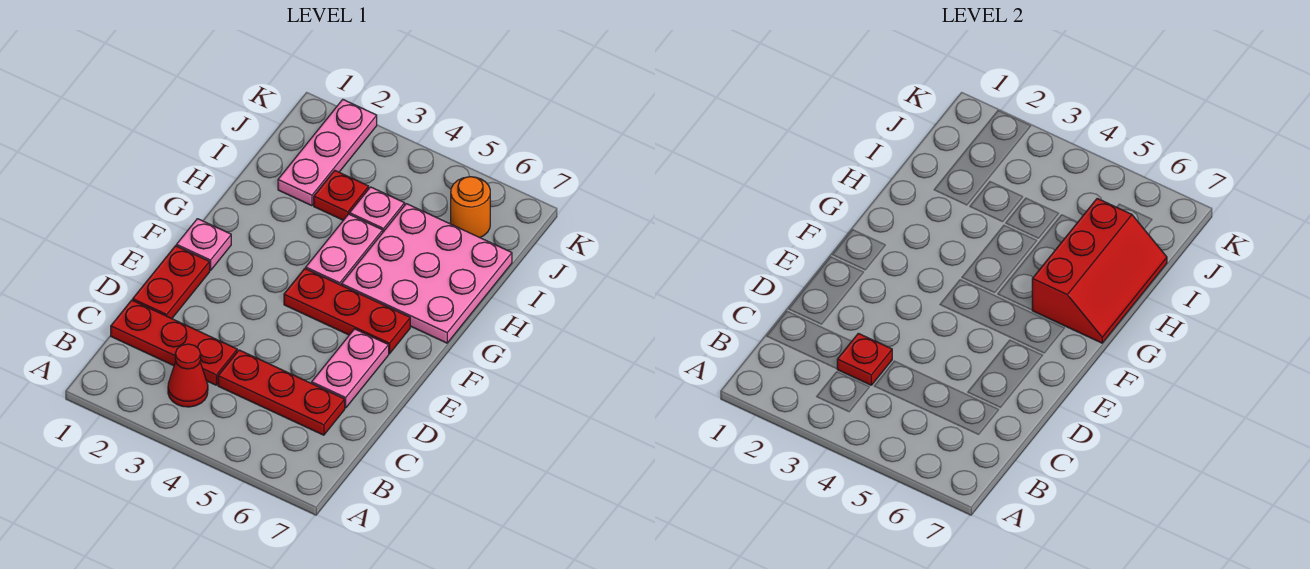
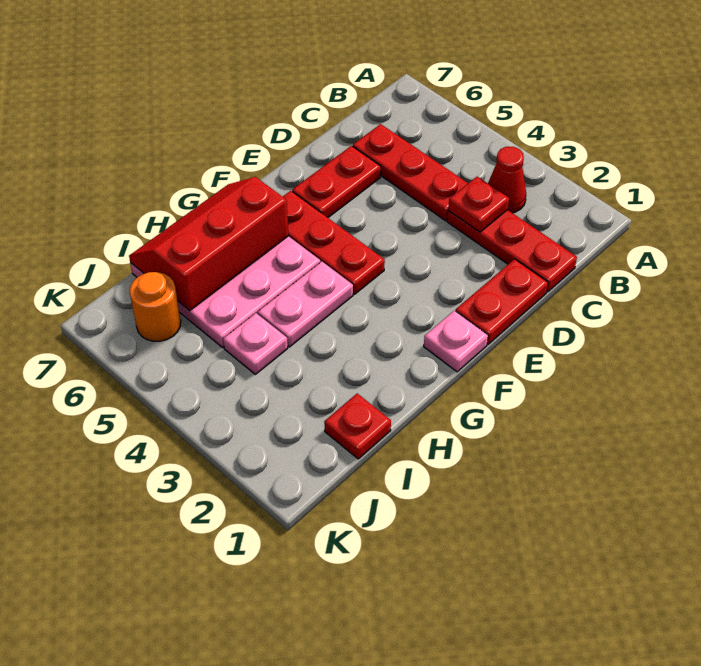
pink 1x2 plate [312,329,389,408] -> red 1x2 plate [292,146,381,218]
pink 1x3 plate [278,100,377,206] -> none
red 1x1 plate [314,171,369,220] -> red 1x1 plate moved to [324,394,391,459]

